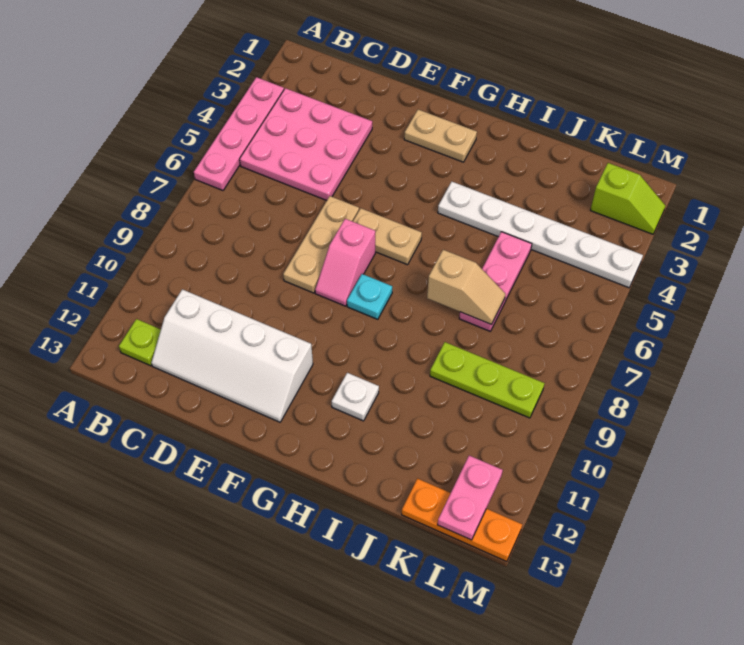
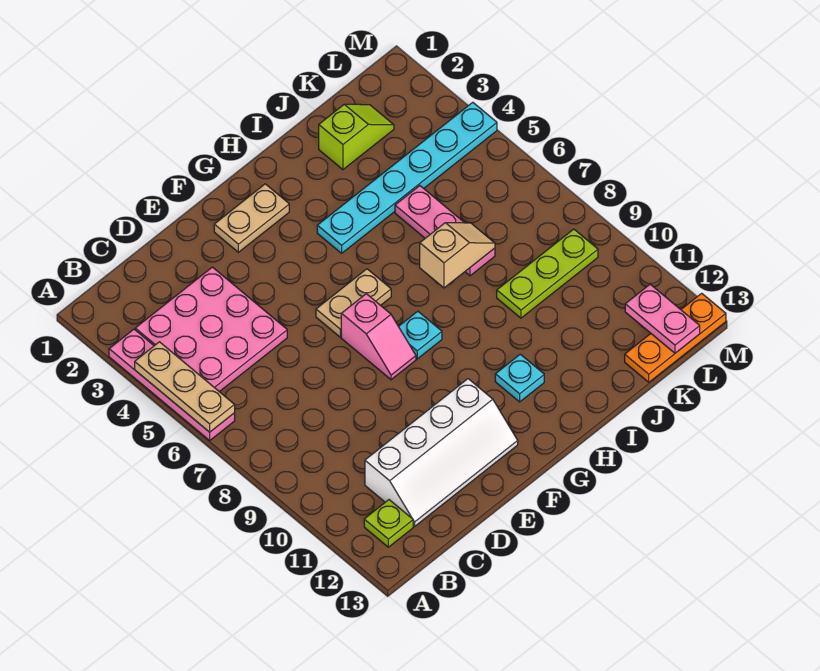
tan 1x3 plate [283,196,359,293] -> tan 1x3 plate moved to [135,342,235,432]
white 1x6 plate [438,182,643,288] -> cyan 1x6 plate [317,102,497,253]
white 1x1 plate [332,373,379,421] -> cyan 1x1 plate [495,354,544,402]
lime 1x2 slope [591,163,665,234] -> lime 1x2 slope moved to [319,104,394,170]

